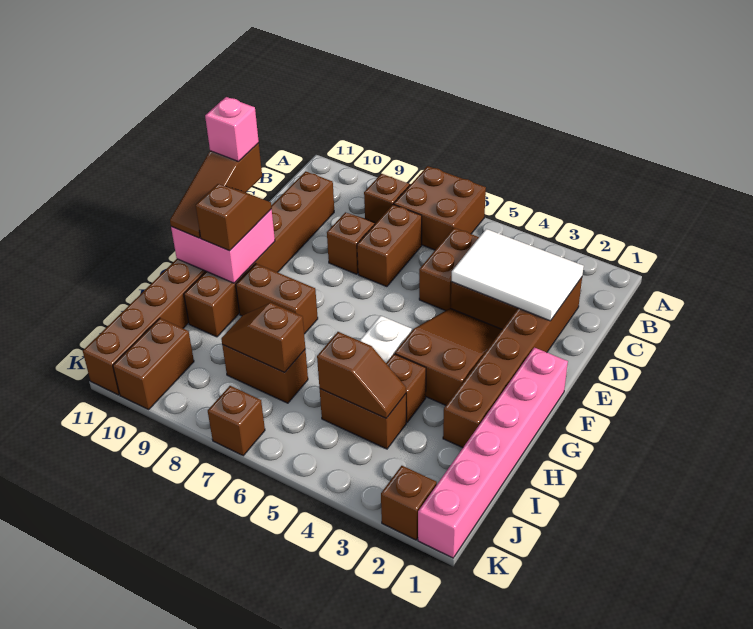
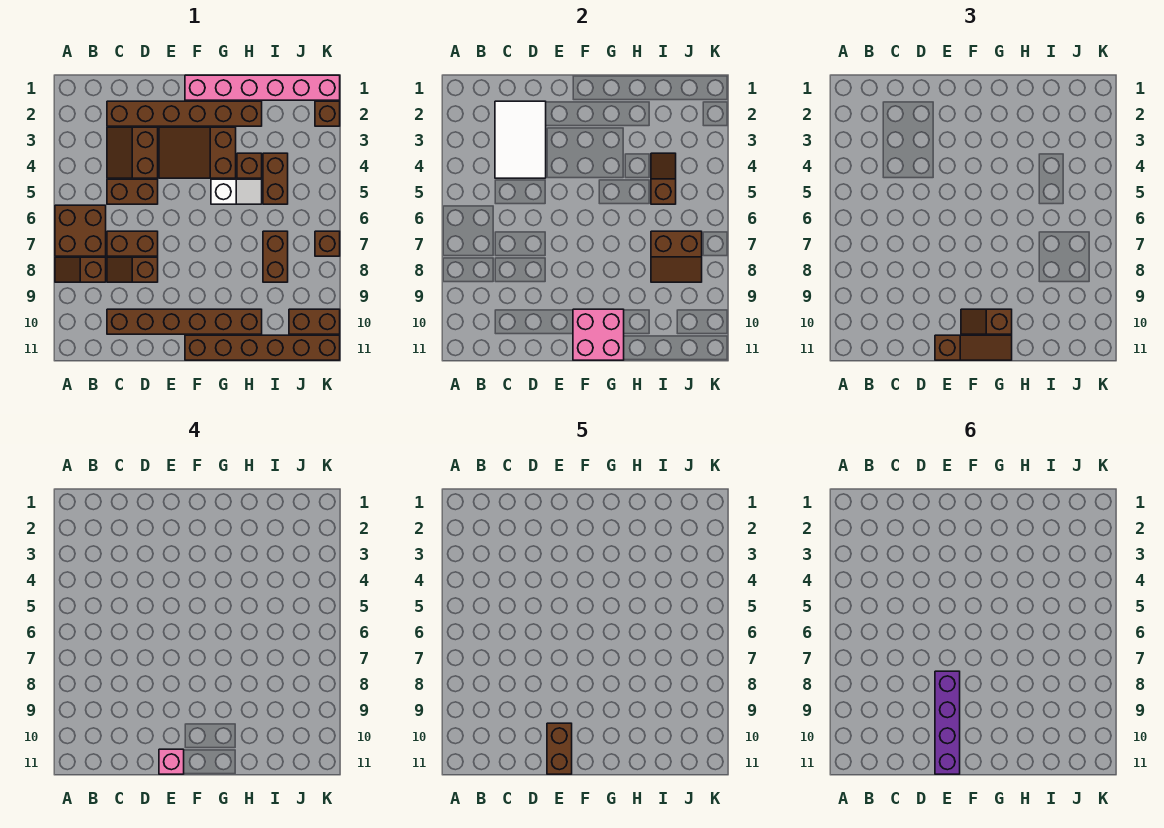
none -> purple 1x4 brick [935,671,960,774]
brown 1x2 brick [236,264,318,334] -> brown 1x2 brick moved to [547,723,572,774]
brown 1x2 slope [221,303,305,372] -> brown 2x2 slope [651,231,702,282]

